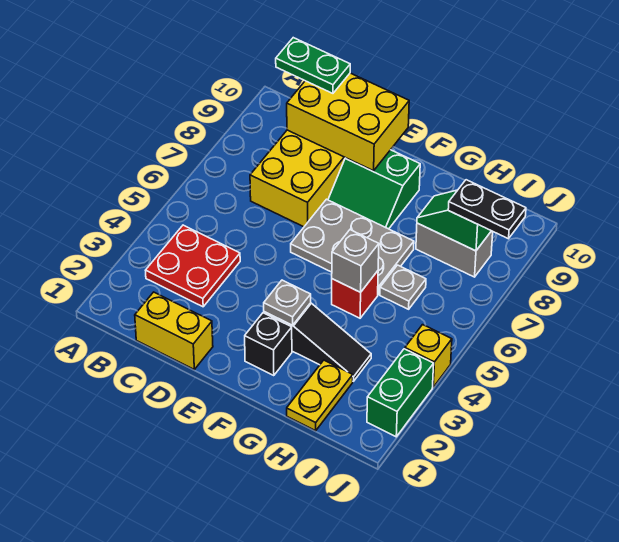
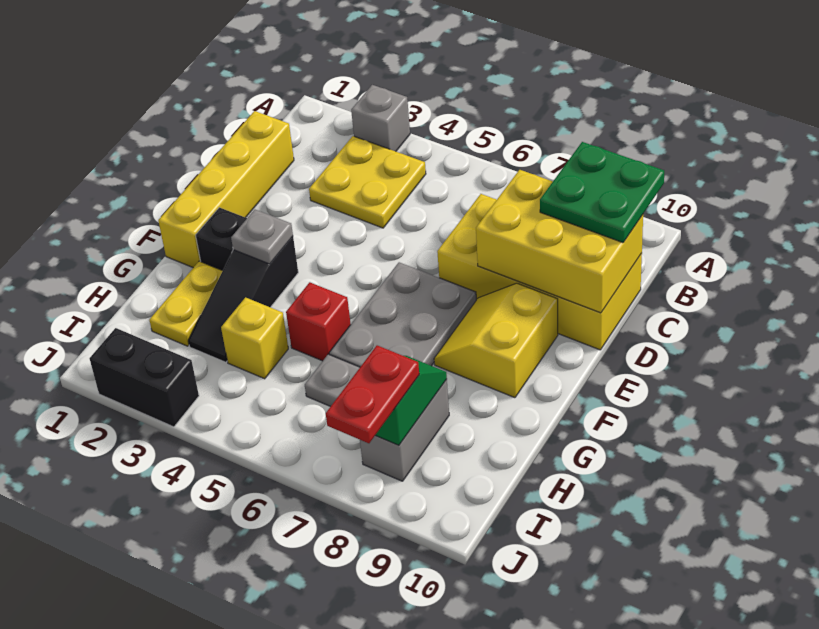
red 2x2 plate [145,225,240,307] -> yellow 2x2 plate [309,136,426,228]
green 1x2 plate [276,38,350,93] -> green 2x2 plate [540,142,664,243]
yellow 1x2 brick [135,292,213,369] -> yellow 1x4 brick [158,111,294,268]
yellow 2x3 brick [287,73,409,171] -> yellow 2x3 brick turned to [476,170,643,313]
green 2x2 slope [328,150,420,229] -> yellow 2x2 slope [434,283,558,398]
grey 1x1 brick [332,230,379,292] -> grey 1x1 brick moved to [351,85,410,151]
yellow 1x2 plate [287,360,353,431] -> yellow 1x2 plate turned to [149,261,222,346]
black 1x2 plate [448,180,526,239] -> red 1x2 plate [326,345,419,443]
green 1x2 brick [367,349,434,437] -> black 1x2 brick [90,328,199,427]
yellow 1x1 brick [405,325,452,387] -> yellow 1x1 brick moved to [221,297,288,379]

